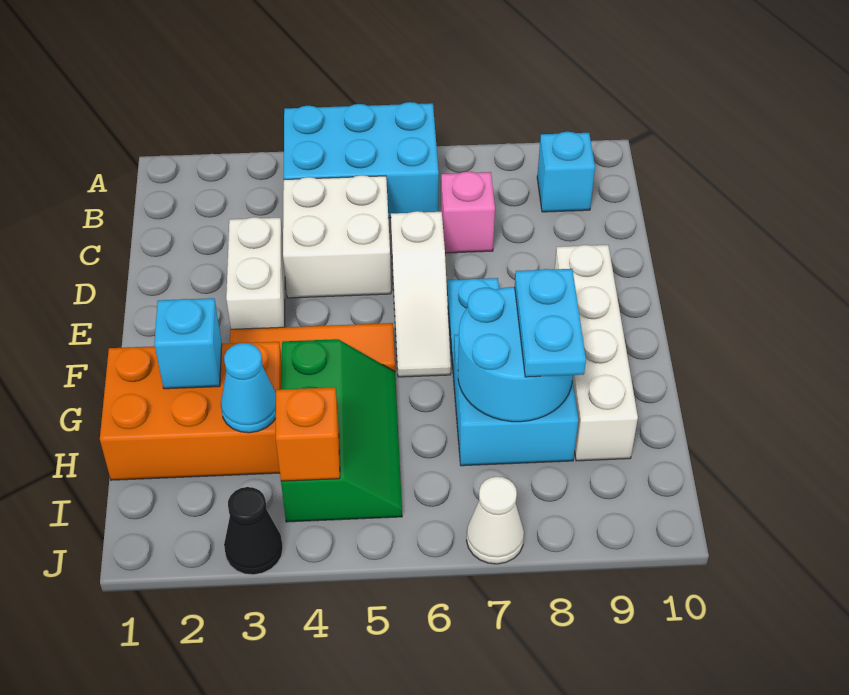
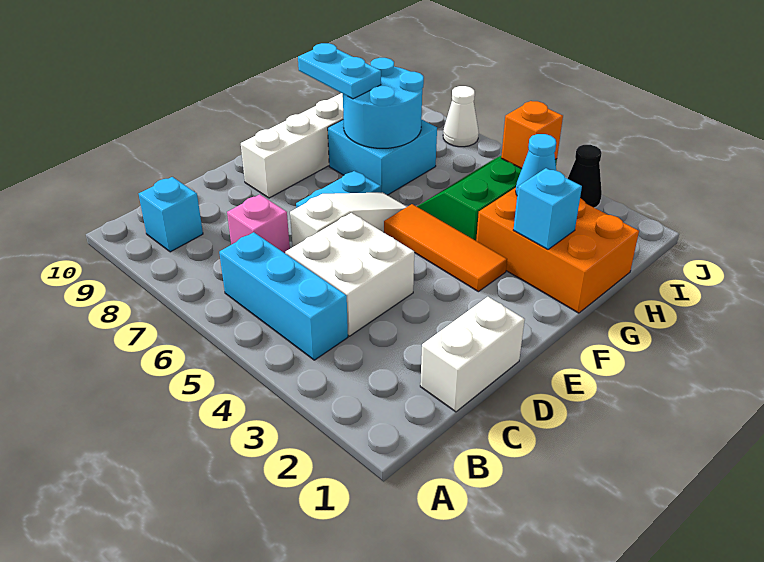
cyan 2x3 brick [284,102,439,218] -> cyan 1x3 brick [219,232,348,360]
white 1x2 brick [226,217,285,329] -> white 1x2 brick moved to [420,297,525,412]
cyan 1x2 plate [515,269,586,377] -> cyan 1x2 plate turned to [298,43,381,99]

